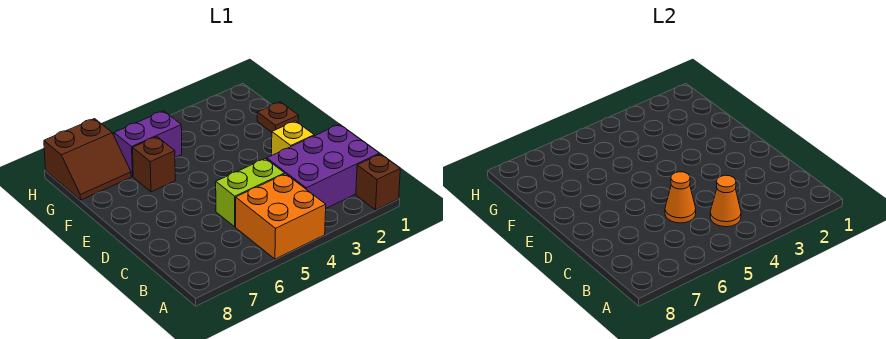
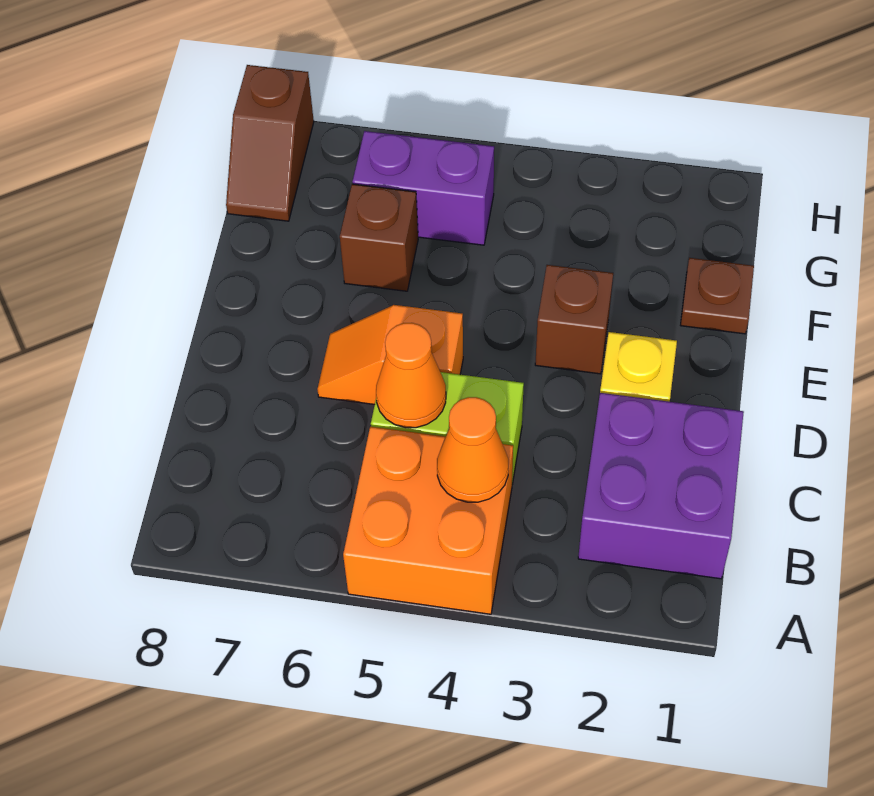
brown 1x1 brick [356,154,400,210] -> brown 1x1 brick moved to [535,265,613,374]
purple 2x3 brick [267,124,379,208] -> purple 2x2 brick [578,393,744,579]
none -> orange 1x2 slope [317,305,463,405]
brown 2x2 slope [44,119,131,200] -> brown 1x2 slope [226,65,314,221]

